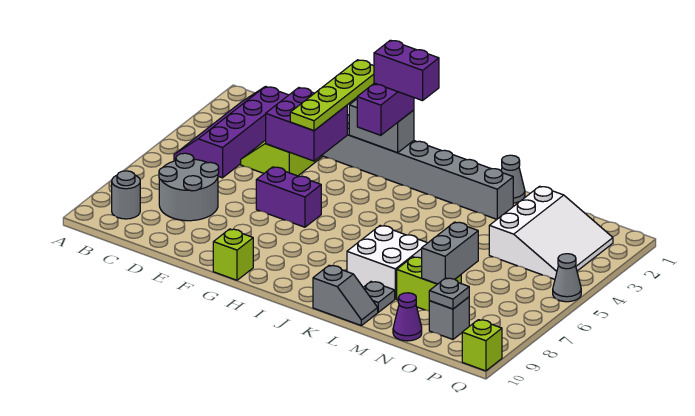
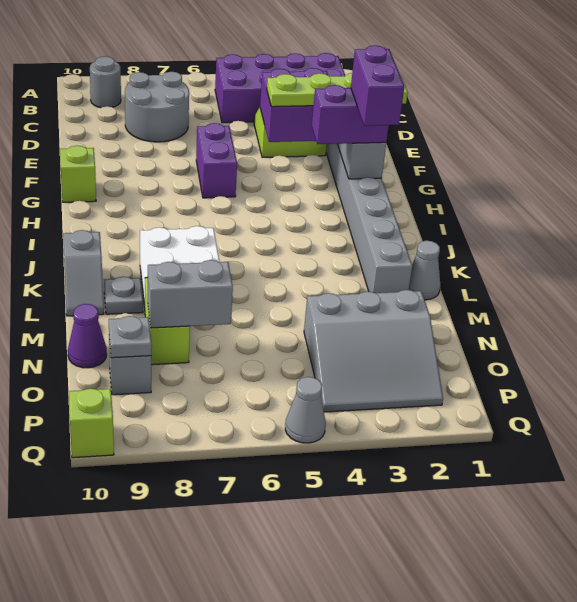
purple 2x4 slope [174,87,288,178] -> purple 2x4 brick [215,53,345,123]
white 3x3 slope [489,186,613,279] -> grey 3x3 slope [304,290,443,412]

